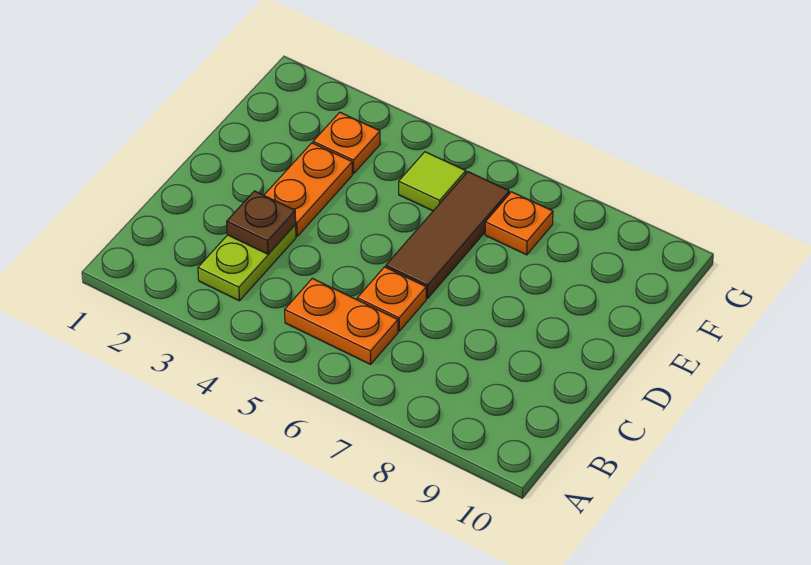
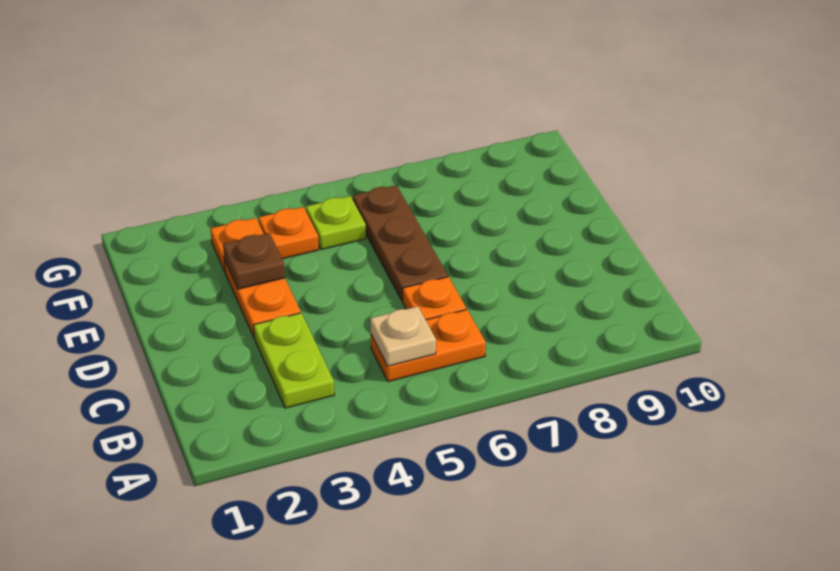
none -> tan 1x1 plate [370,306,436,366]
brown 1x1 plate [227,191,296,254] -> brown 1x1 plate moved to [223,233,285,289]
brown 1x3 tile [386,172,509,299] -> brown 1x3 plate [353,185,448,301]
lime 1x1 tile [399,152,466,211] -> lime 1x1 plate [306,196,366,250]
orange 1x1 plate [485,192,553,255] -> orange 1x1 plate moved to [258,207,319,259]

